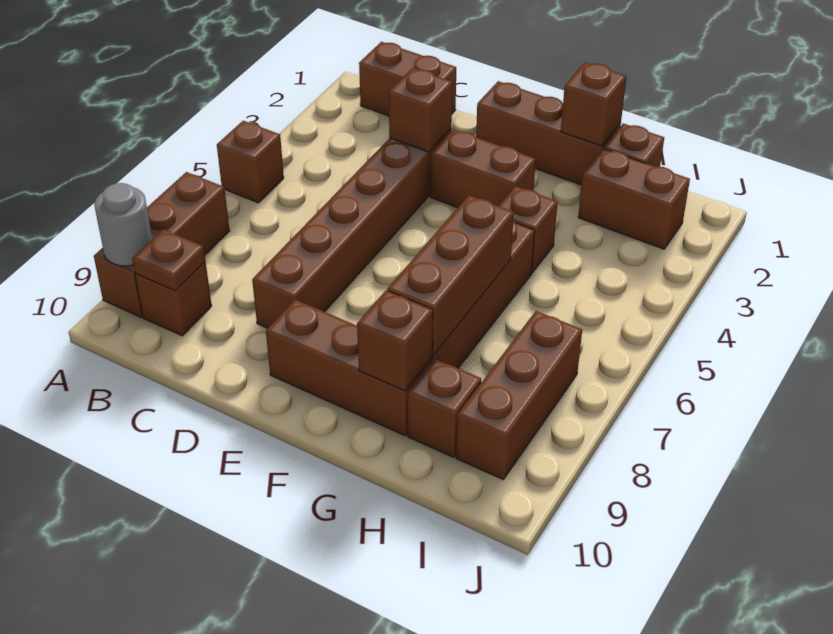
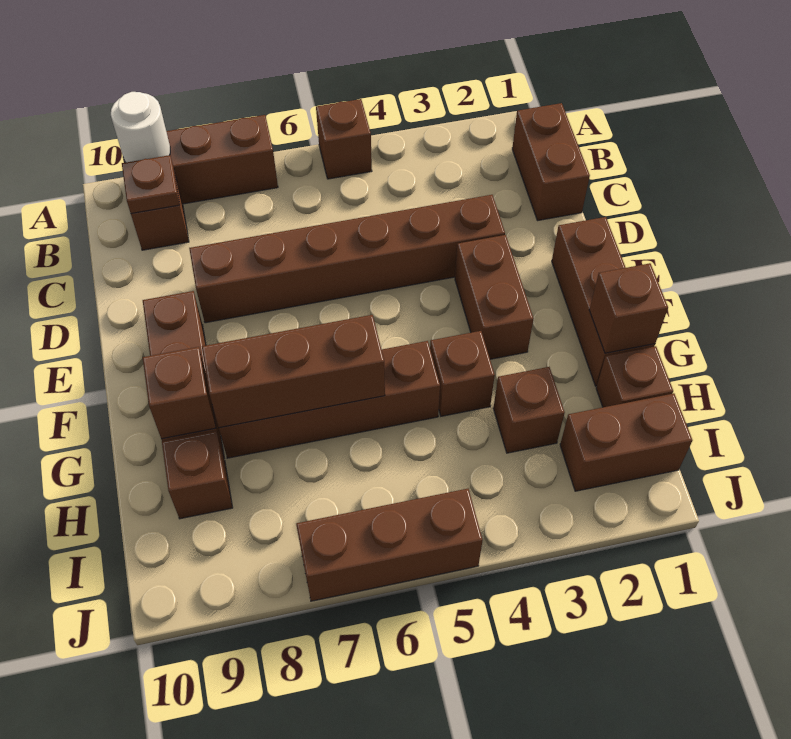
grey 1x1 round brick [94,183,152,266] -> white 1x1 round brick [111,92,170,162]
brown 1x1 brick [389,68,452,152] -> brown 1x1 brick moved to [493,367,565,453]
brown 1x2 brick [578,149,690,249] -> brown 1x2 brick turned to [560,393,692,491]
brown 1x3 brick [456,311,582,479] -> brown 1x3 brick moved to [296,489,483,601]

